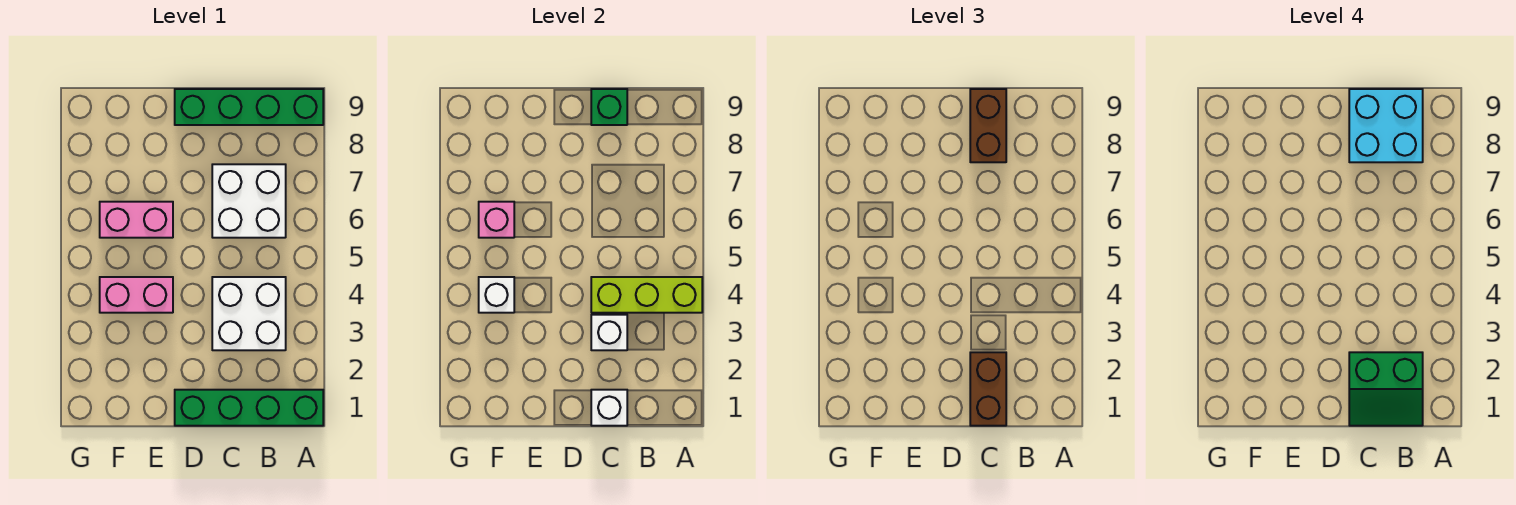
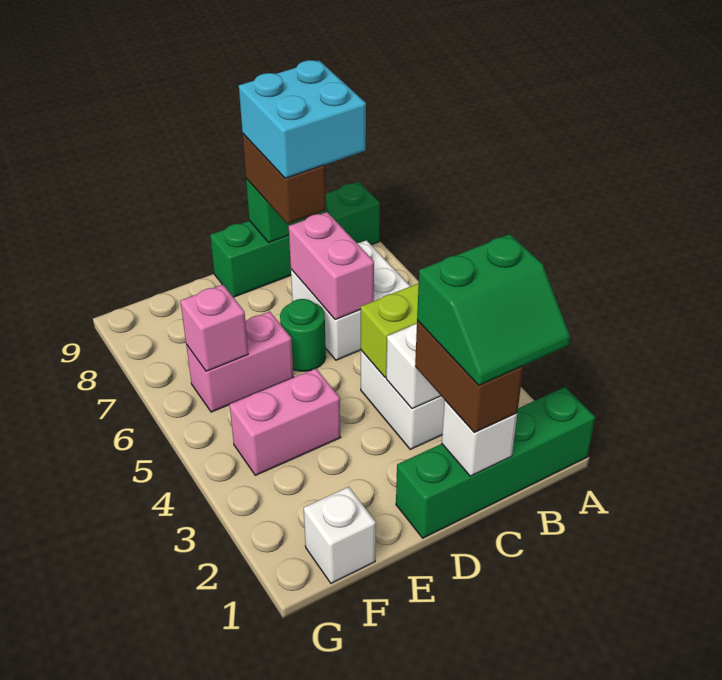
none -> pink 1x2 brick [289,212,374,320]
none -> green 1x1 round brick [280,299,326,371]
white 1x1 brick [479,277,514,313] -> white 1x1 brick moved to [304,487,376,583]

